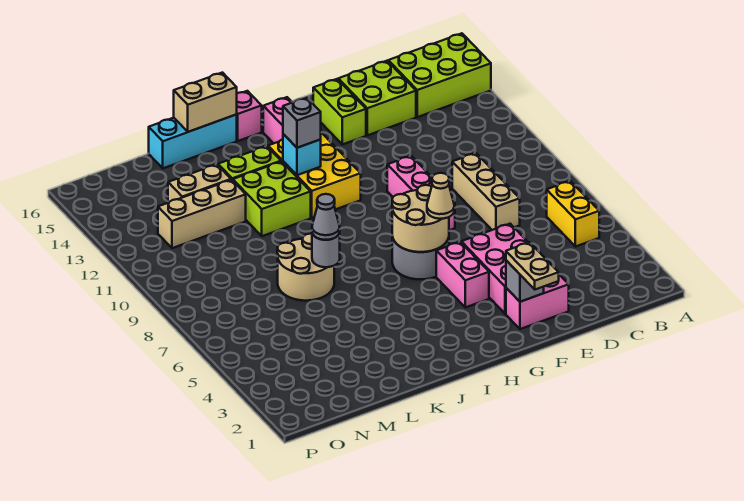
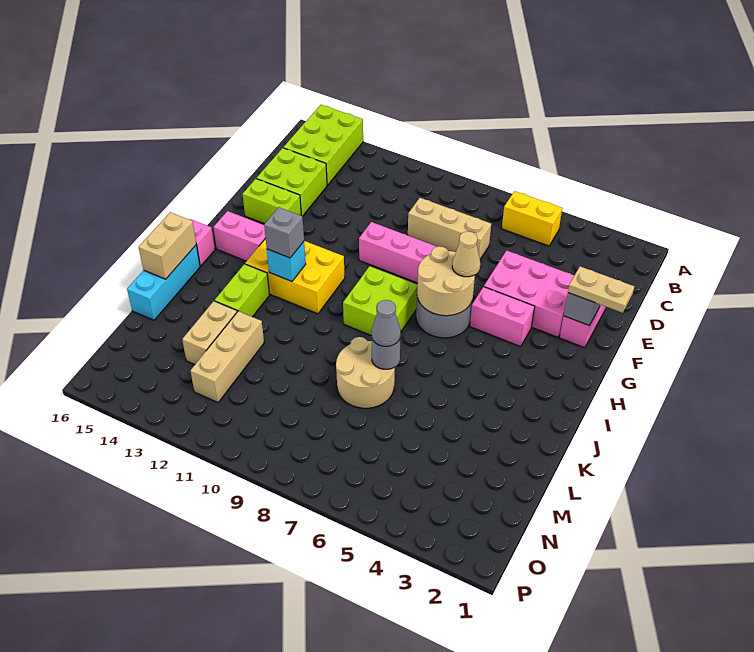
lime 2x2 brick [233,162,311,236] -> lime 2x2 brick moved to [343,266,417,336]

